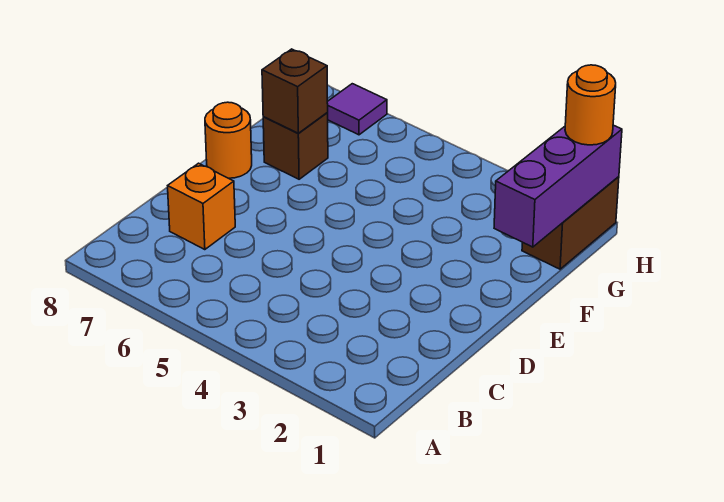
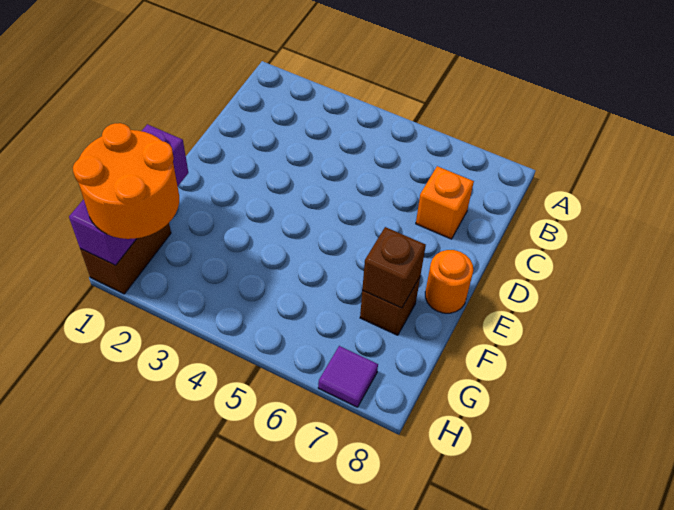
orange 1x1 round brick [565,65,616,145] -> orange 2x2 round brick [73,123,179,239]

